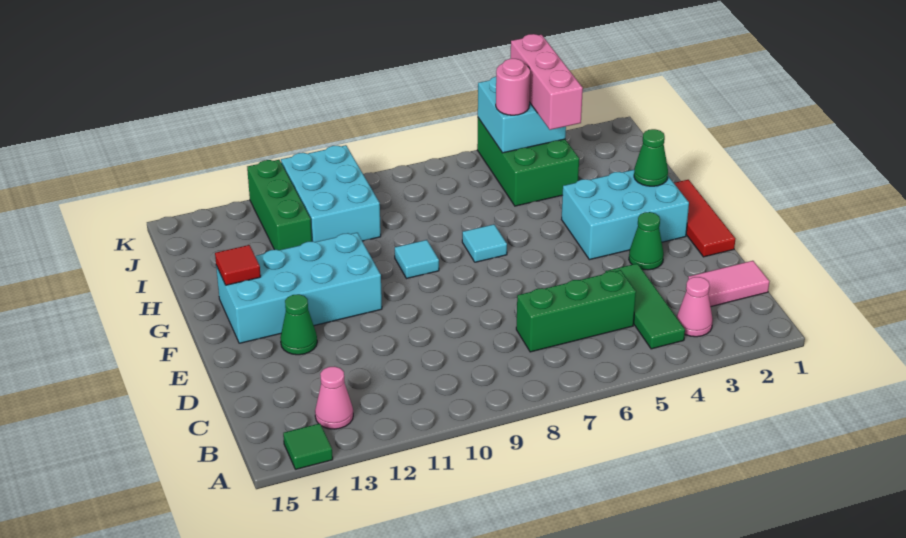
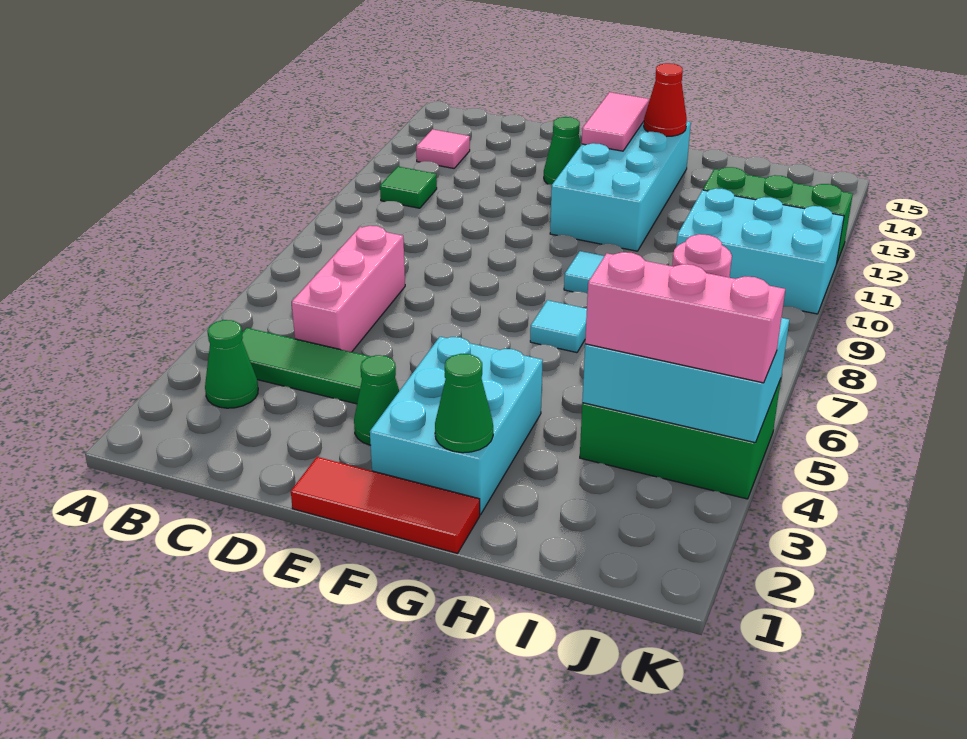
green 1x1 tile [283,423,333,469] -> green 1x1 tile moved to [380,167,437,208]
pink 1x1 cone [677,277,713,337] -> green 1x1 cone [205,320,258,408]
pink 1x1 cone [315,366,353,429] -> pink 1x1 tile [416,129,470,168]
pink 1x2 tile [688,261,770,307] -> pink 1x2 tile moved to [582,92,649,151]
green 1x3 brick [516,270,636,352] -> pink 1x3 brick [292,226,405,352]
red 1x1 tile [215,245,261,285] -> red 1x1 cone [644,63,687,137]
cyan 2x2 brick [478,77,566,153] -> cyan 2x3 brick [582,318,789,443]

